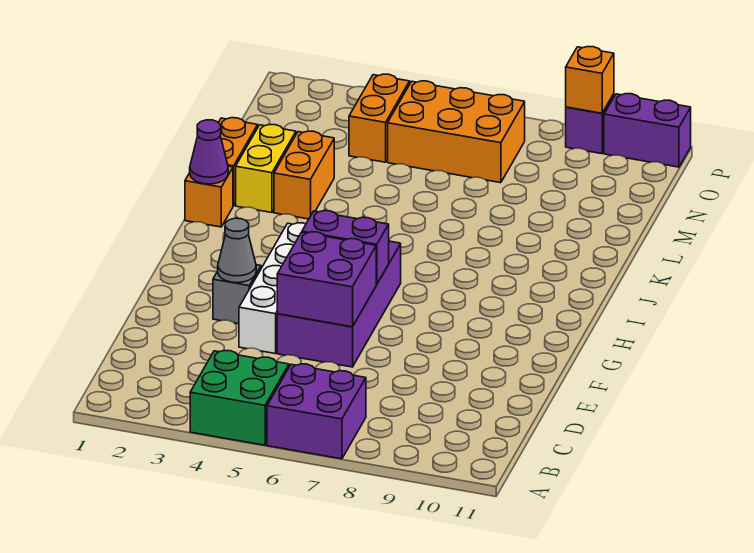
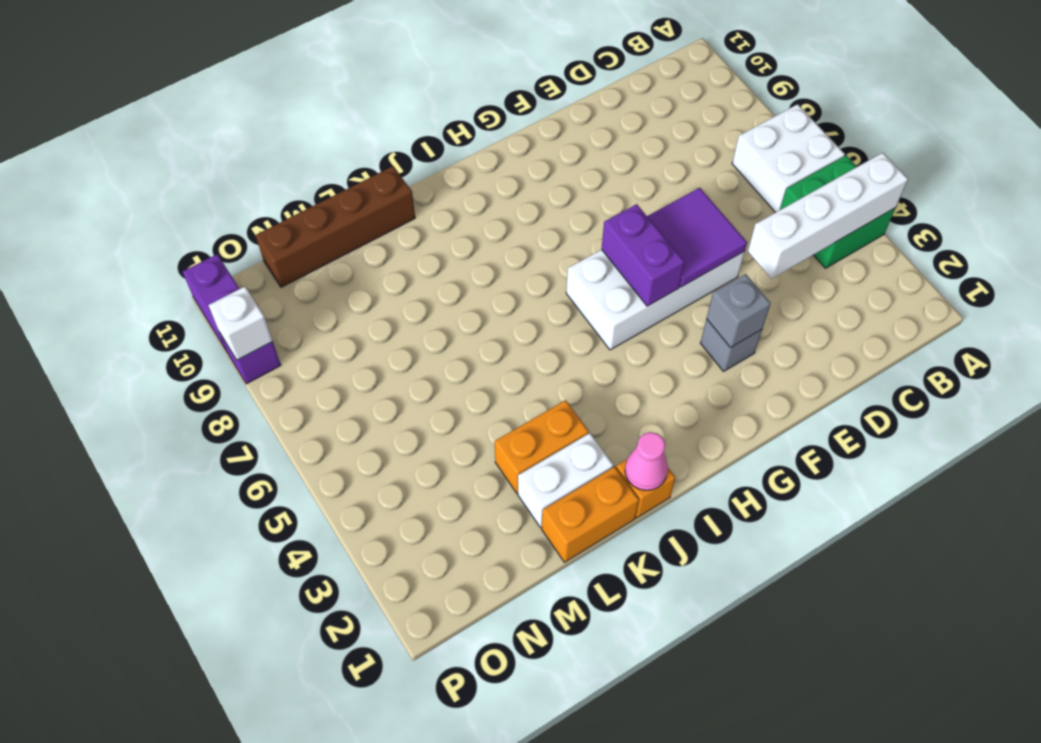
purple 2x2 brick [267,364,366,459] -> white 2x2 brick [732,104,845,212]
white 1x4 brick [239,223,306,354] -> white 1x4 brick moved to [748,153,908,279]
purple 2x4 brick [277,241,401,367] -> white 2x4 brick [566,250,744,350]
purple 2x2 brick [277,232,376,327] -> purple 2x2 tile [647,188,747,287]
grey 1x1 cone [218,218,256,283] -> grey 1x1 brick [706,274,771,348]
purple 1x1 cone [190,120,228,184] -> pink 1x1 cone [625,432,668,490]
yellow 1x2 brick [236,125,296,213] -> white 1x2 brick [518,433,613,528]
none -> brown 1x4 brick [256,166,415,287]
orange 1x2 brick [349,74,410,162] -> none
orange 2x3 brick [388,81,525,183] -> none
orange 1x1 brick [566,47,614,113] -> white 1x1 brick [208,287,273,360]

